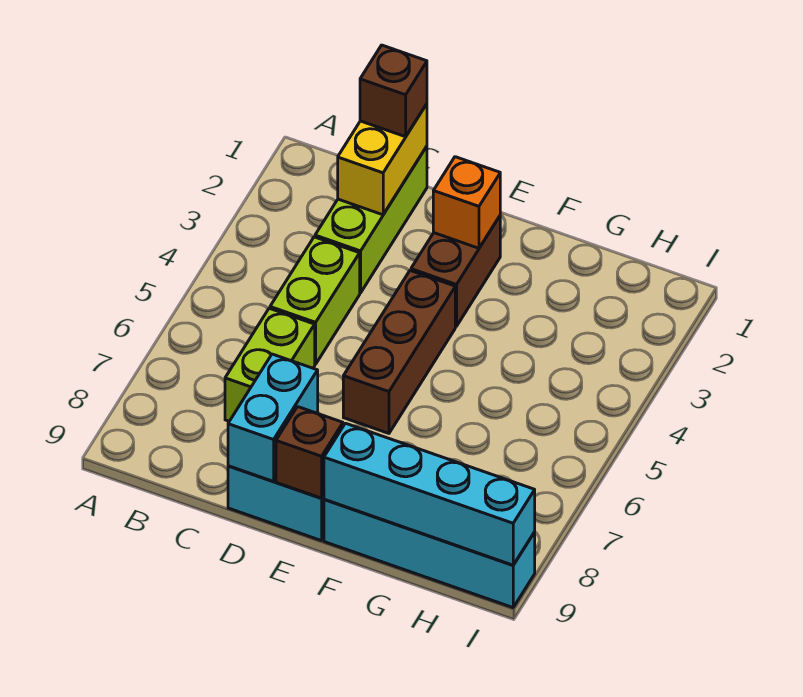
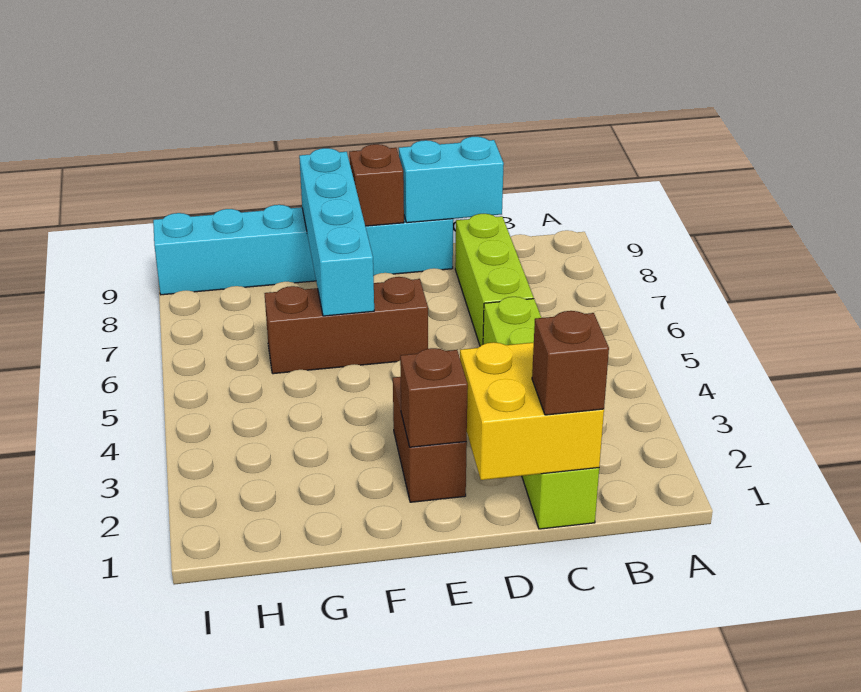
yellow 1x2 brick [338,104,427,215] -> yellow 2x2 brick [460,342,604,480]
lime 1x2 brick [225,308,315,421] -> lime 1x3 brick [455,214,534,346]
cyan 1x2 brick [228,354,318,481] -> cyan 1x2 brick turned to [399,137,504,223]
orange 1x1 brick [433,157,500,248] -> brown 1x1 brick [400,348,468,447]
brown 1x3 brick [343,271,455,433] -> brown 1x3 brick turned to [264,277,428,374]
cyan 1x4 brick [324,423,535,565] -> cyan 1x4 brick turned to [299,148,374,316]

